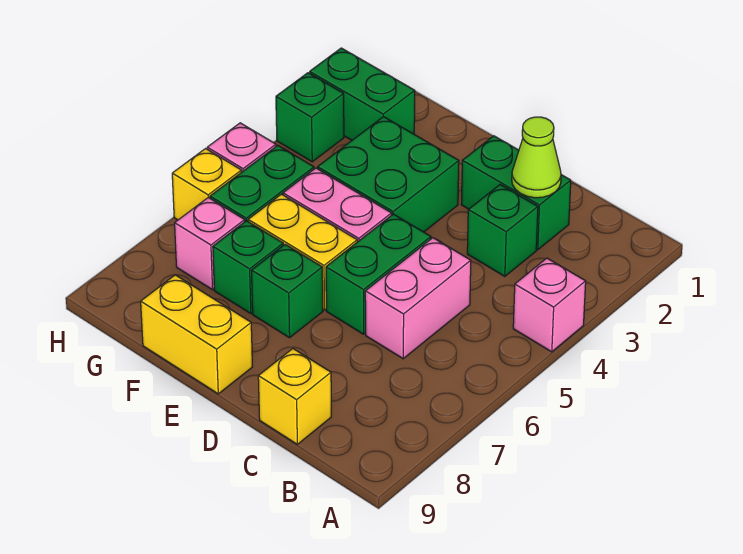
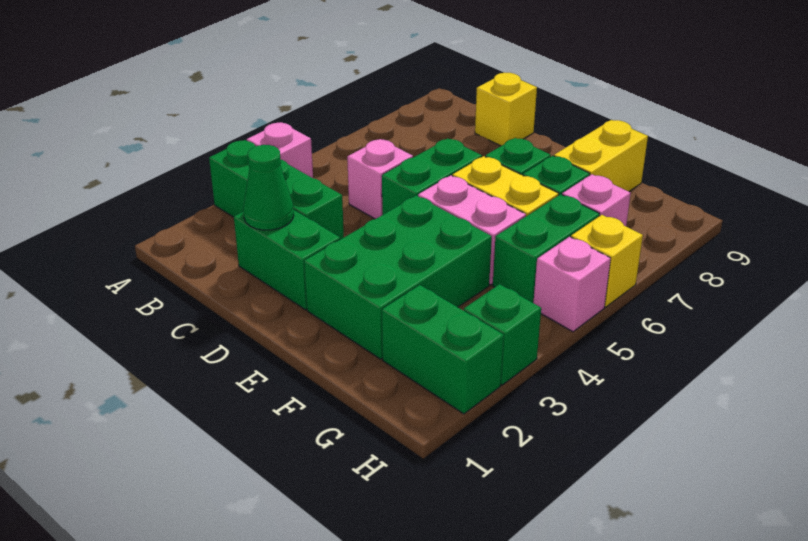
lime 1x1 cone [512,117,561,198] -> green 1x1 cone [243,145,294,230]
green 1x1 brick [467,185,538,276] -> green 1x3 brick [209,140,344,239]
pink 1x2 brick [365,238,471,359] -> pink 1x1 brick [347,139,413,219]
green 2x2 brick [318,117,459,232] -> green 2x3 brick [304,195,492,359]
yellow 1x2 brick [141,275,252,394] -> yellow 1x2 brick turned to [554,120,648,192]

